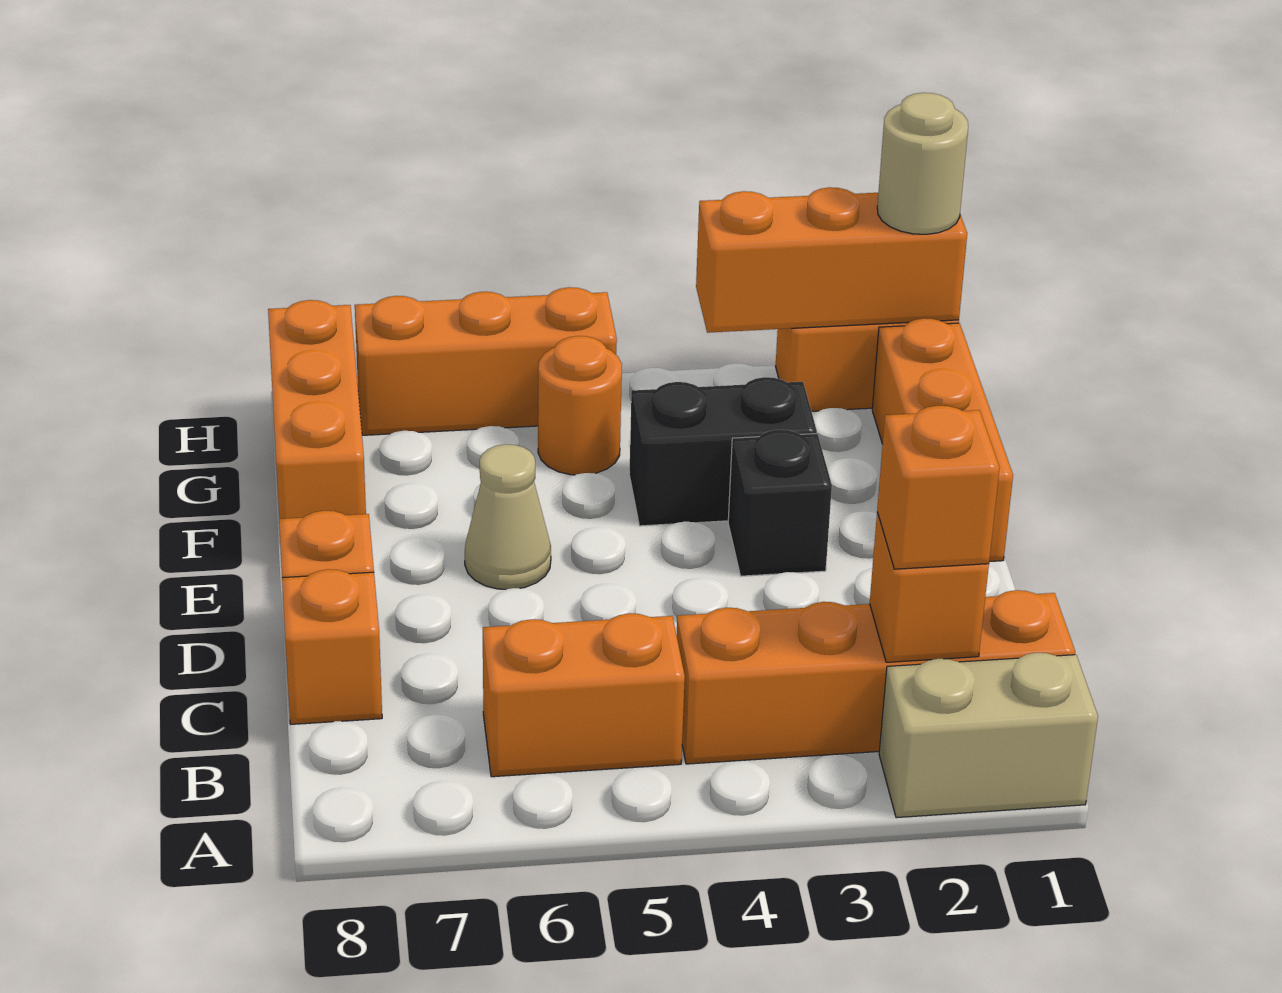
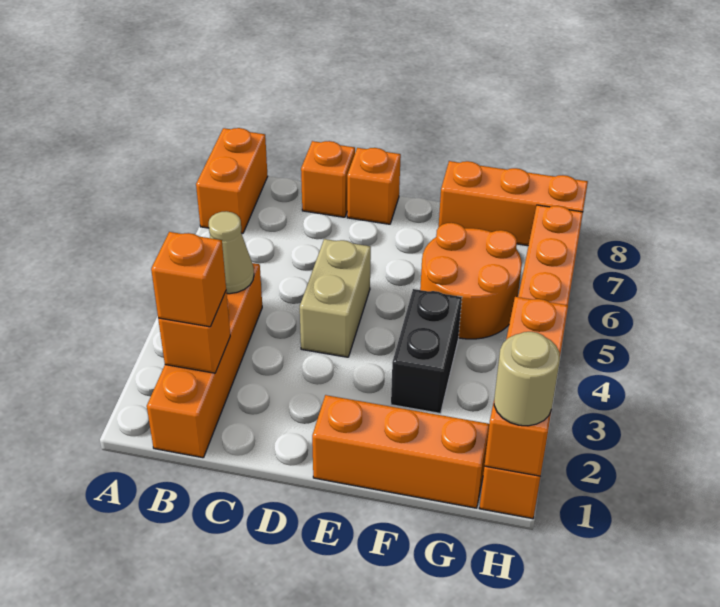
tan 1x2 brick [879,653,1098,818] -> tan 1x2 brick moved to [300,239,371,357]
orange 1x2 brick [483,613,685,777] -> orange 1x2 brick moved to [196,128,268,233]
black 1x1 brick [728,430,832,576] -> none
tan 1x1 cone [465,444,551,589] -> tan 1x1 cone moved to [209,211,254,294]
orange 1x1 round brick [538,336,622,475] -> orange 2x2 round brick [420,223,522,339]

